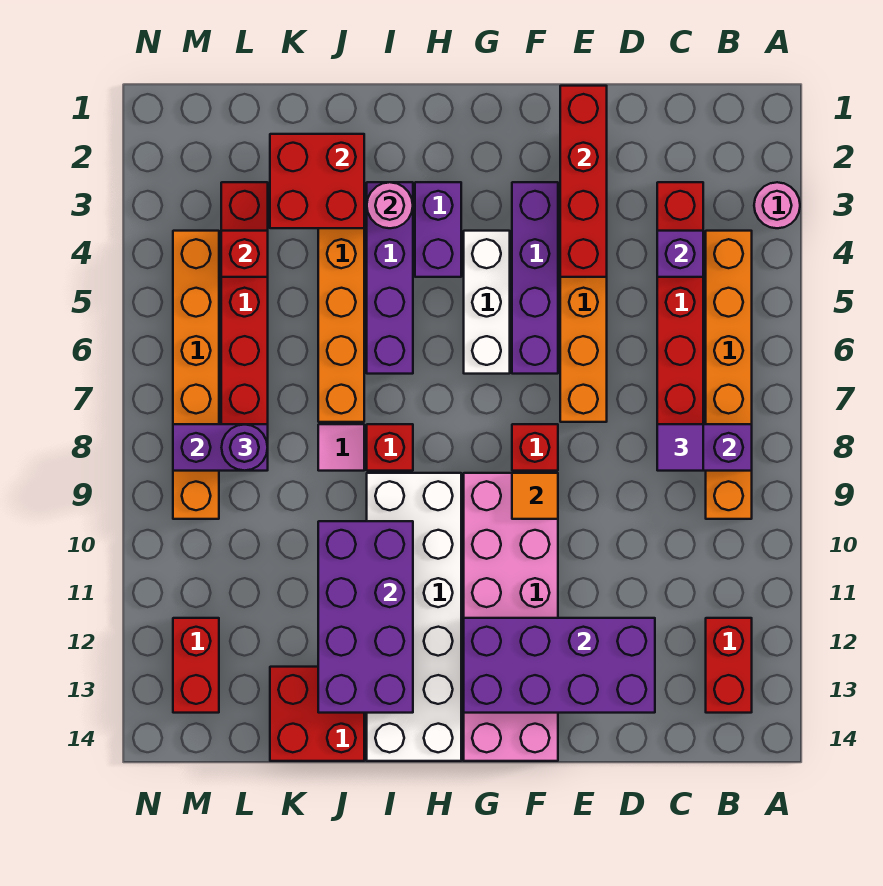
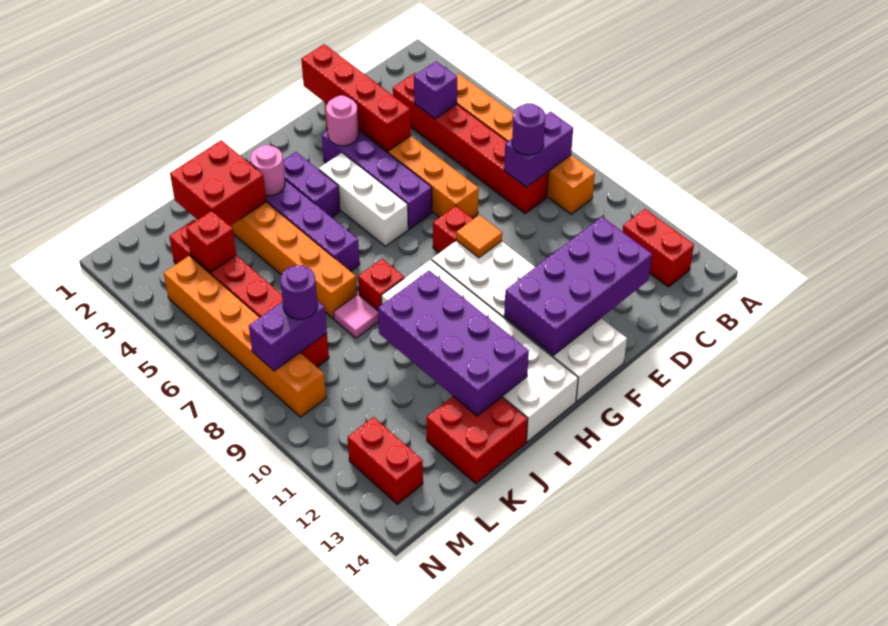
pink 1x1 round brick [754,182,800,228] -> pink 1x1 round brick moved to [326,96,359,146]
purple 1x1 tile [657,424,703,471] -> purple 1x1 round brick [512,103,545,155]
pink 2x6 brick [464,473,558,761] -> white 2x6 brick [432,240,627,401]

